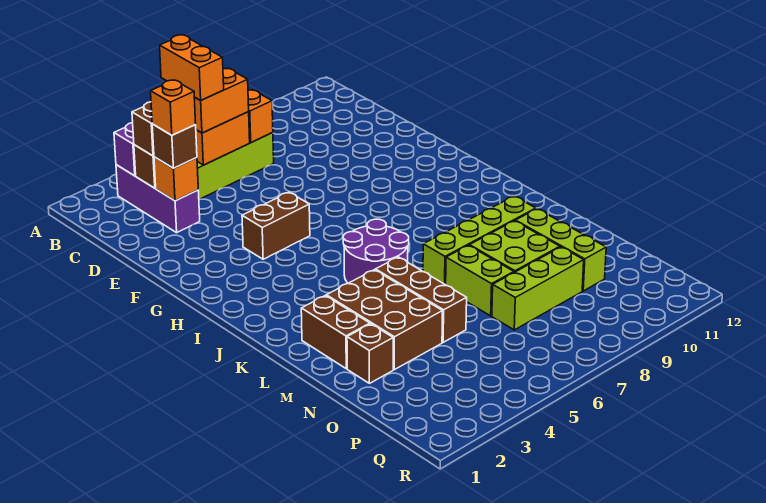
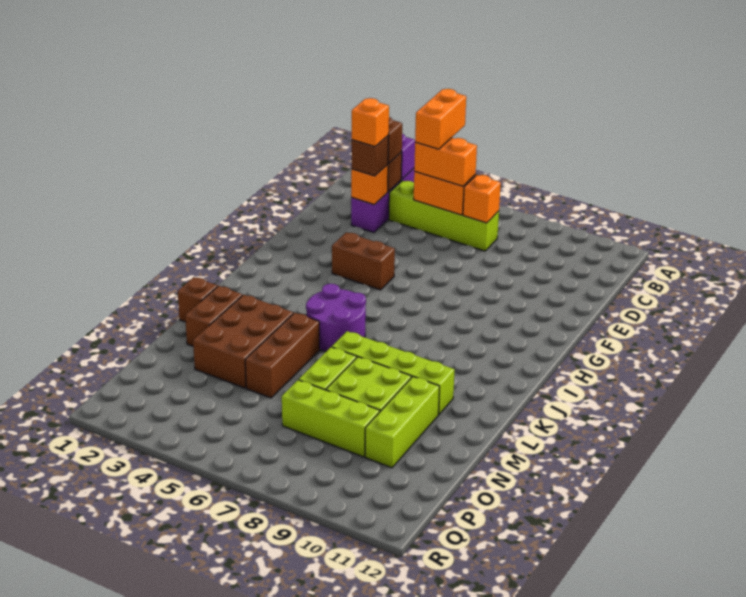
brown 1x1 brick [347,324,393,383] -> brown 1x1 brick moved to [178,277,217,322]

